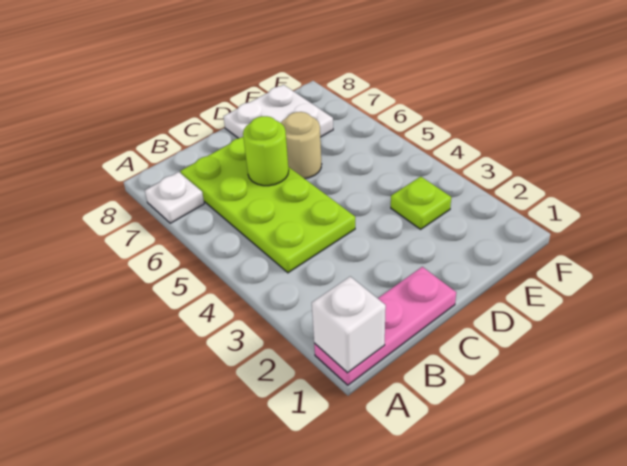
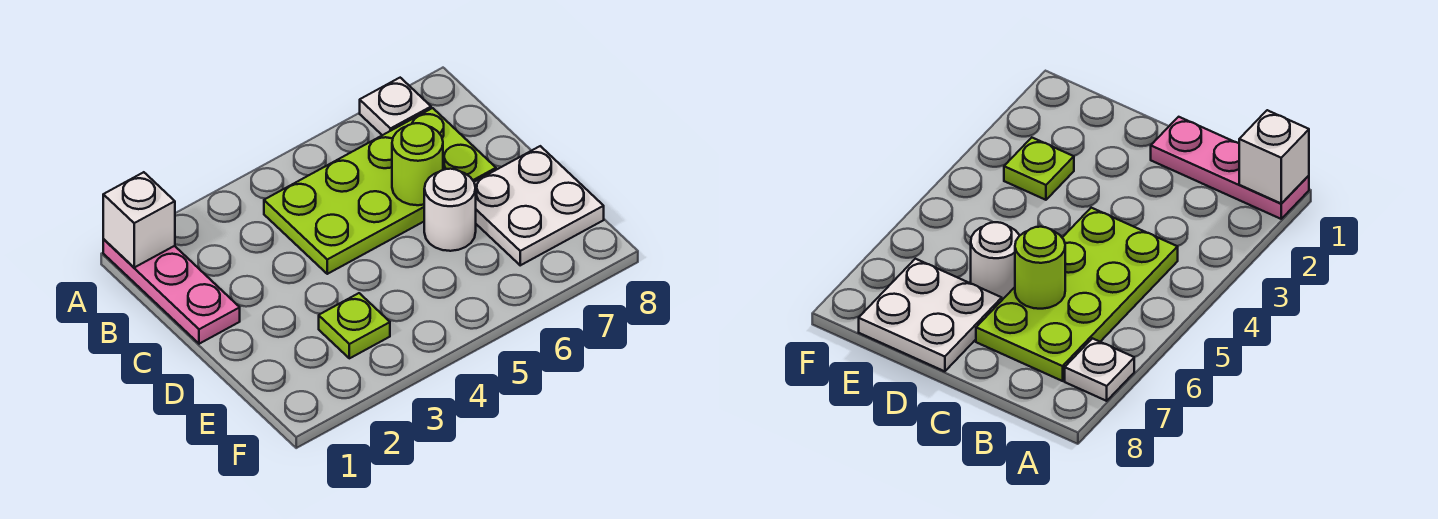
tan 1x1 round brick [281,112,322,179] -> white 1x1 round brick [424,169,476,251]

